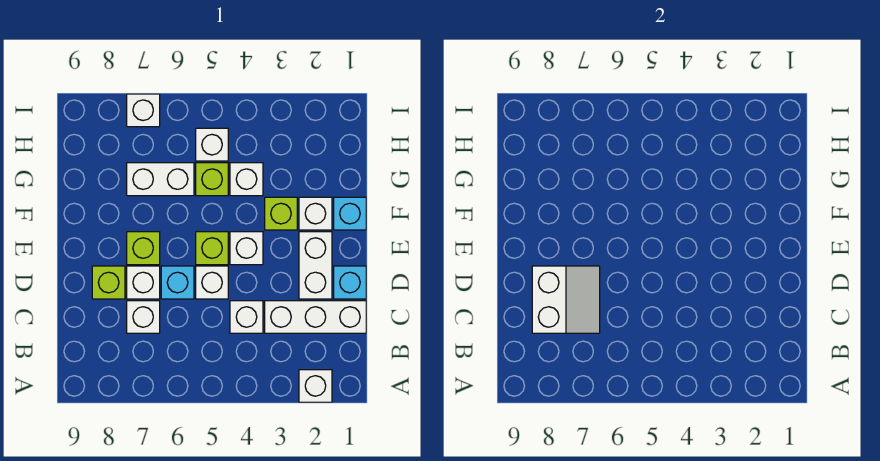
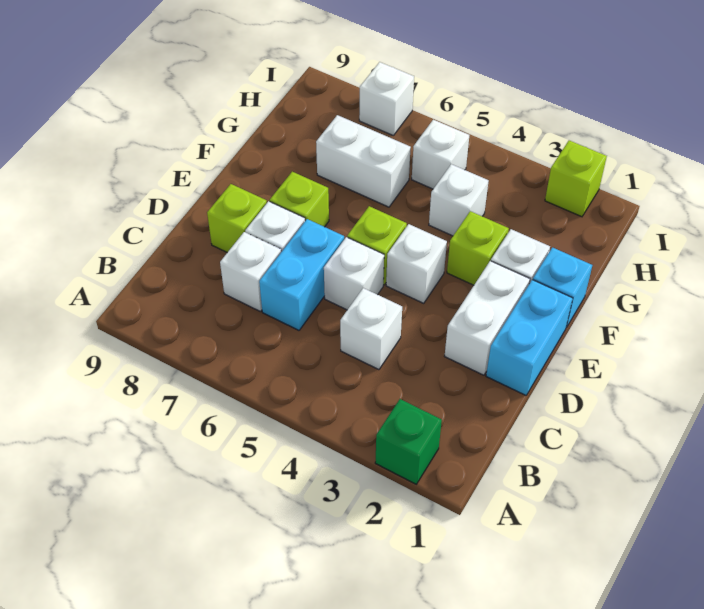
white 1x1 brick [299,370,332,402] -> green 1x1 brick [375,399,442,484]
white 1x3 brick [265,301,366,333] -> none
white 2x2 slope [532,266,600,333] -> none
cyan 1x1 brick [334,266,366,299] -> cyan 1x2 brick [486,280,573,395]
cyan 1x1 brick [161,266,194,299] -> cyan 1x2 brick [259,219,344,330]
lime 1x1 brick [196,163,228,196] -> lime 1x1 brick moved to [545,141,607,217]

